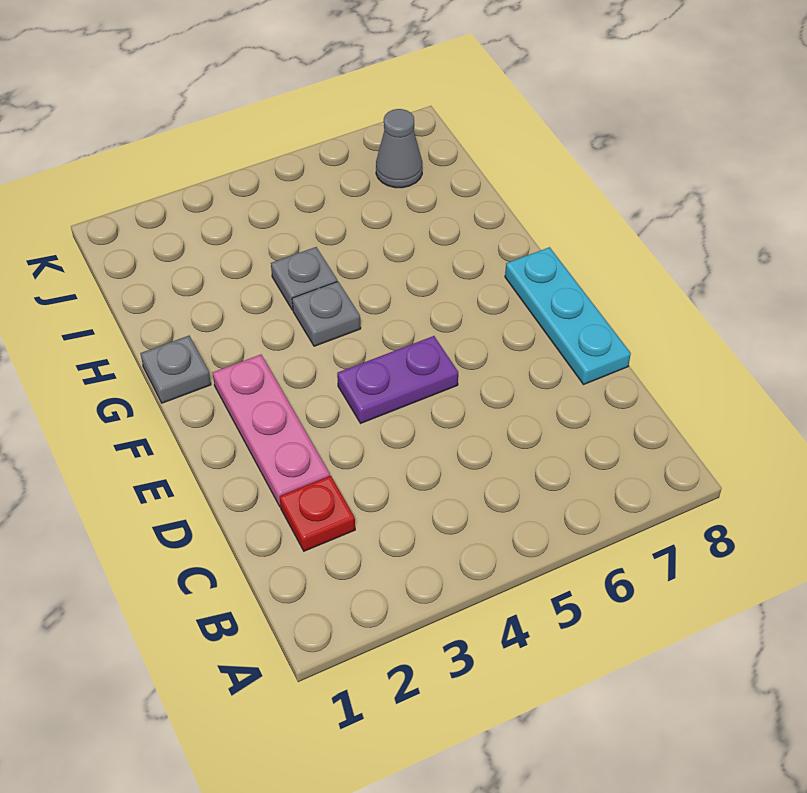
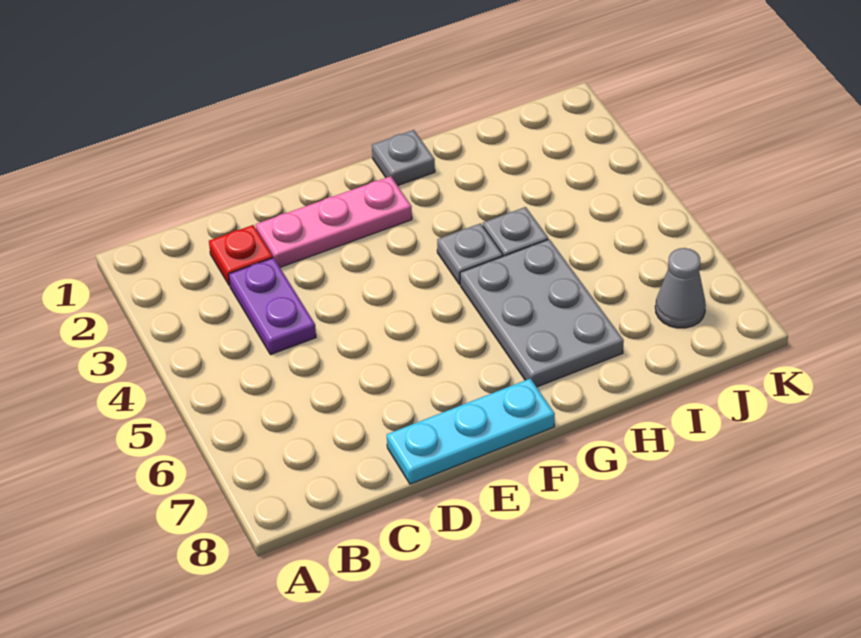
purple 1x2 plate [337,336,458,423] -> purple 1x2 plate moved to [229,258,316,355]
none -> grey 2x3 plate [460,239,624,387]

